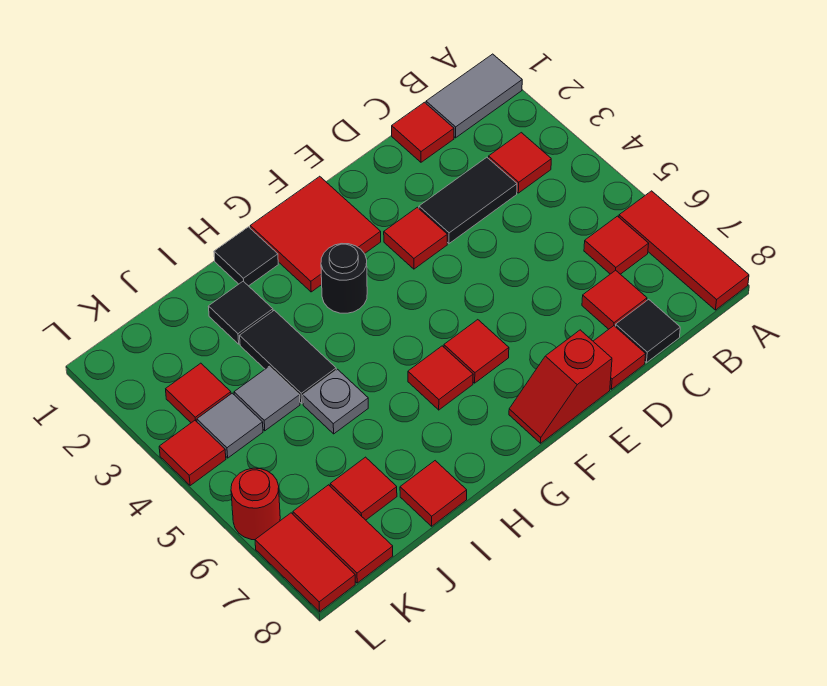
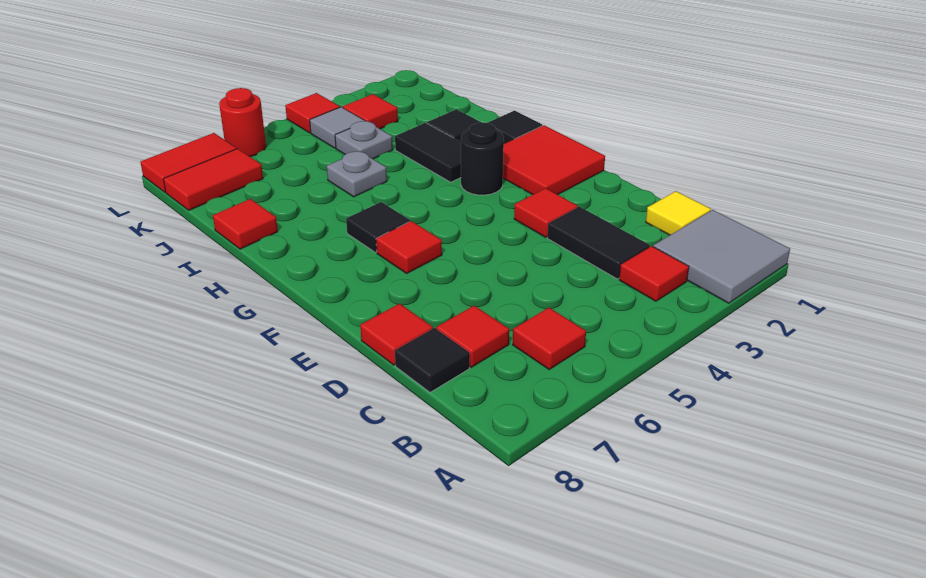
grey 1x2 tile [426,54,522,138] -> grey 2x2 tile [653,210,790,303]
red 1x3 tile [619,191,749,310] -> none
red 1x1 tile [392,102,454,162] -> yellow 1x1 tile [646,191,711,235]
red 1x2 slope [509,330,612,443] -> none
red 1x1 tile [408,346,473,410] -> black 1x1 tile [346,202,410,253]
black 1x2 tile [240,310,336,404] -> black 1x2 tile turned to [395,123,461,182]
grey 1x1 tile [234,366,300,431] -> grey 1x1 plate [335,121,393,159]
red 1x1 tile [330,457,397,520] -> none

